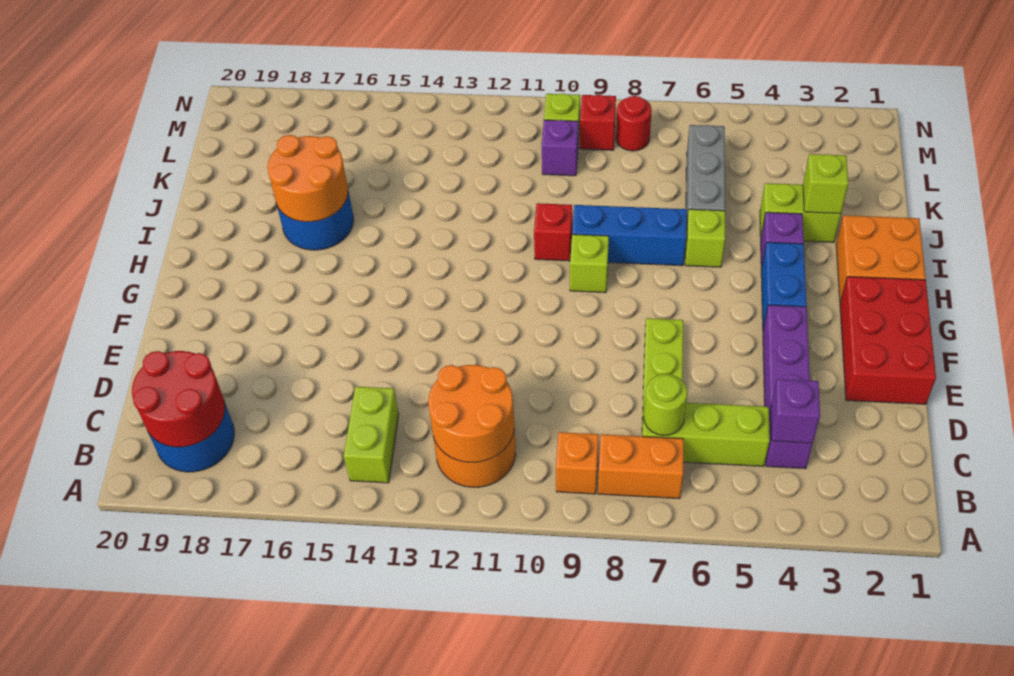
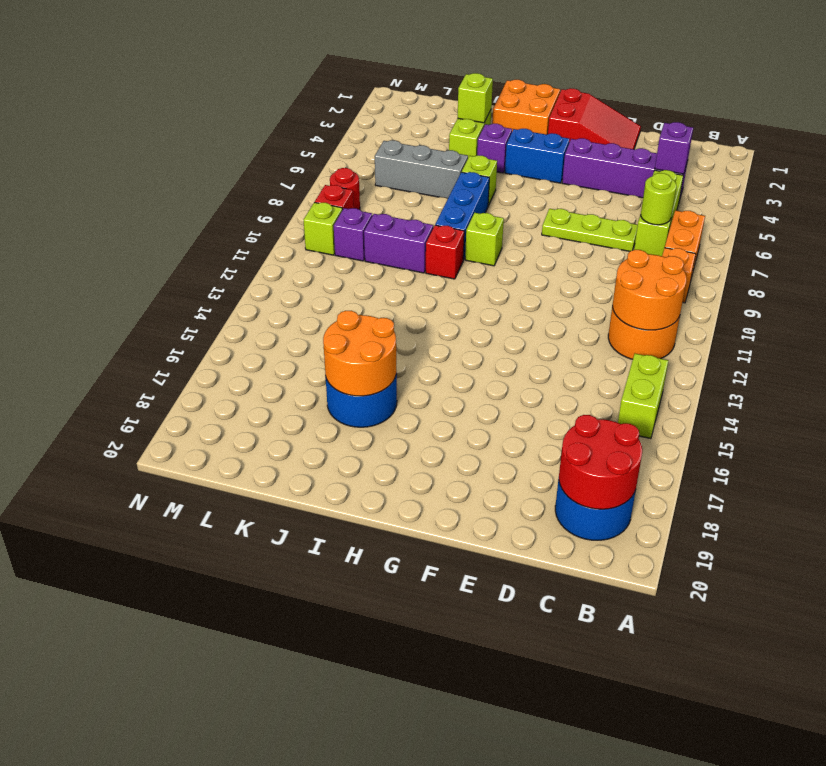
lime 1x2 brick [344,387,399,483] -> lime 1x2 brick turned to [618,354,668,439]
red 2x3 brick [840,277,936,404] -> red 2x3 slope [548,88,641,149]
none -> purple 1x2 brick [364,214,433,273]

